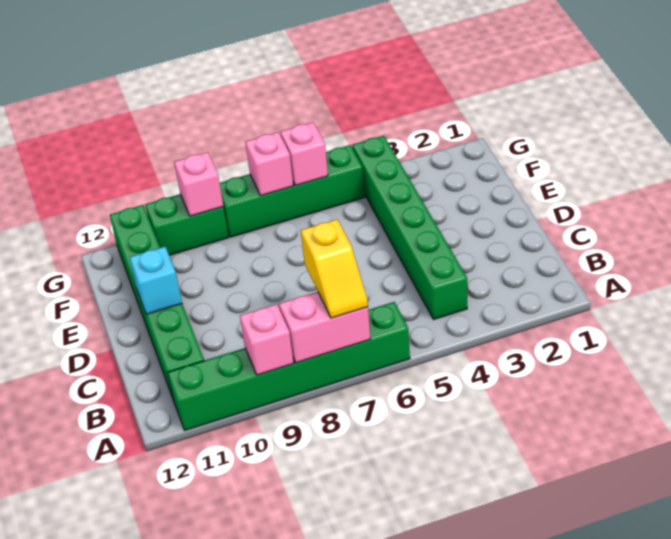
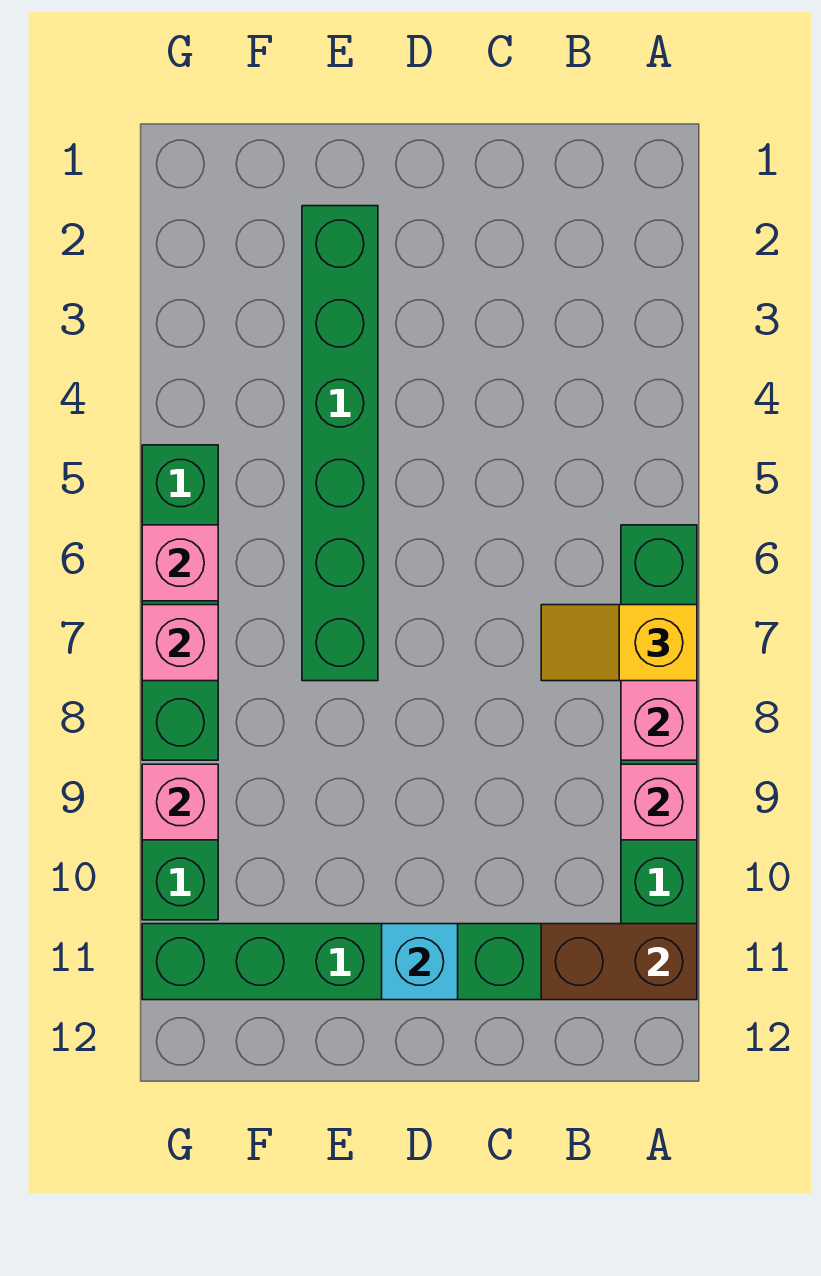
yellow 1x2 slope [301,219,368,318] -> yellow 1x2 slope turned to [541,605,697,681]
none -> brown 1x2 brick [541,924,697,1000]
green 1x6 brick [352,136,467,319] -> green 1x6 brick turned to [302,206,378,681]

